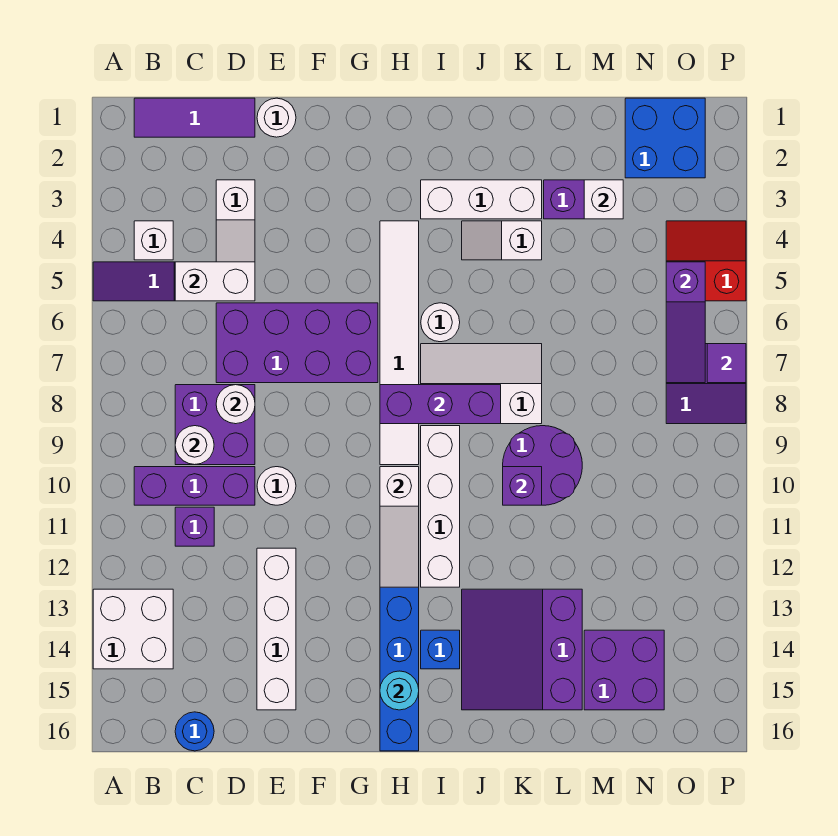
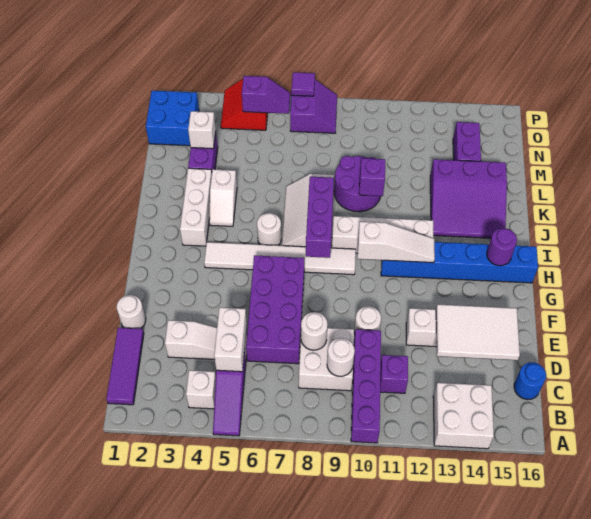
purple 1x3 brick [134,467,255,505] -> purple 1x4 brick [351,329,381,443]
purple 2x2 brick [175,385,255,465] -> white 2x2 brick [299,328,354,391]
none -> white 2x3 tile [436,304,520,360]
cyan 1x1 round brick [380,671,419,710] -> purple 1x1 round brick [487,228,517,266]
blue 1x1 brick [421,630,460,669] -> none
purple 2x2 brick [584,630,664,710] -> purple 1x2 brick [453,122,481,161]
purple 1x3 slope [666,262,705,383] -> purple 1x2 slope [242,76,290,114]

